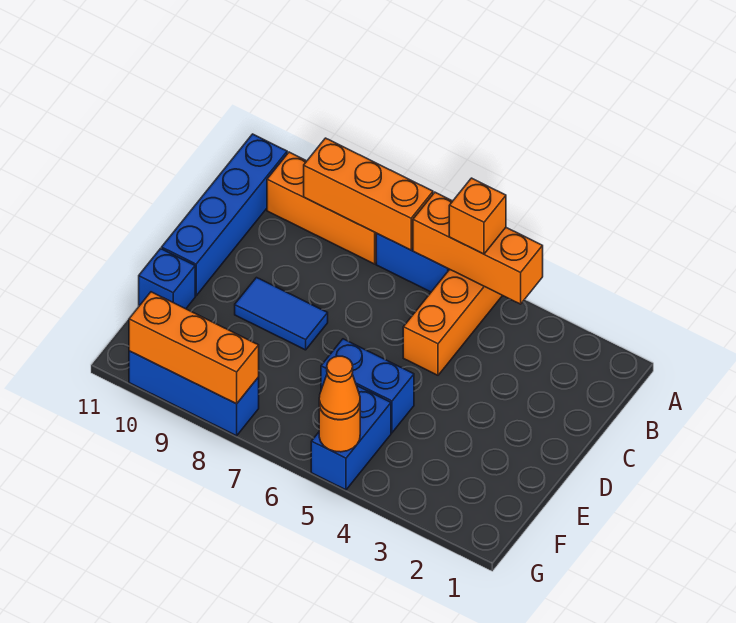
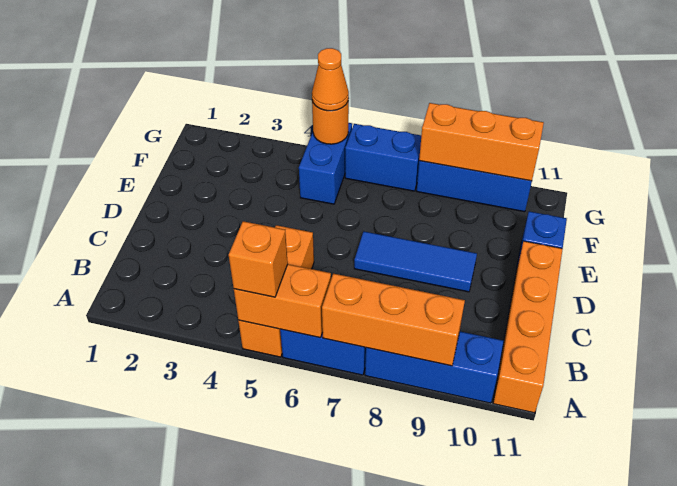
orange 1x3 brick [413,192,543,304] -> orange 1x2 brick [234,264,331,338]
orange 1x3 brick [267,152,377,264] -> blue 1x3 brick [365,332,504,403]
blue 1x4 brick [162,134,287,296] -> orange 1x4 brick [493,241,563,413]
blue 1x2 tile [235,278,328,350] -> blue 1x3 tile [354,232,477,292]
blue 1x2 brick [321,339,414,433] -> blue 1x2 brick moved to [345,124,421,191]

